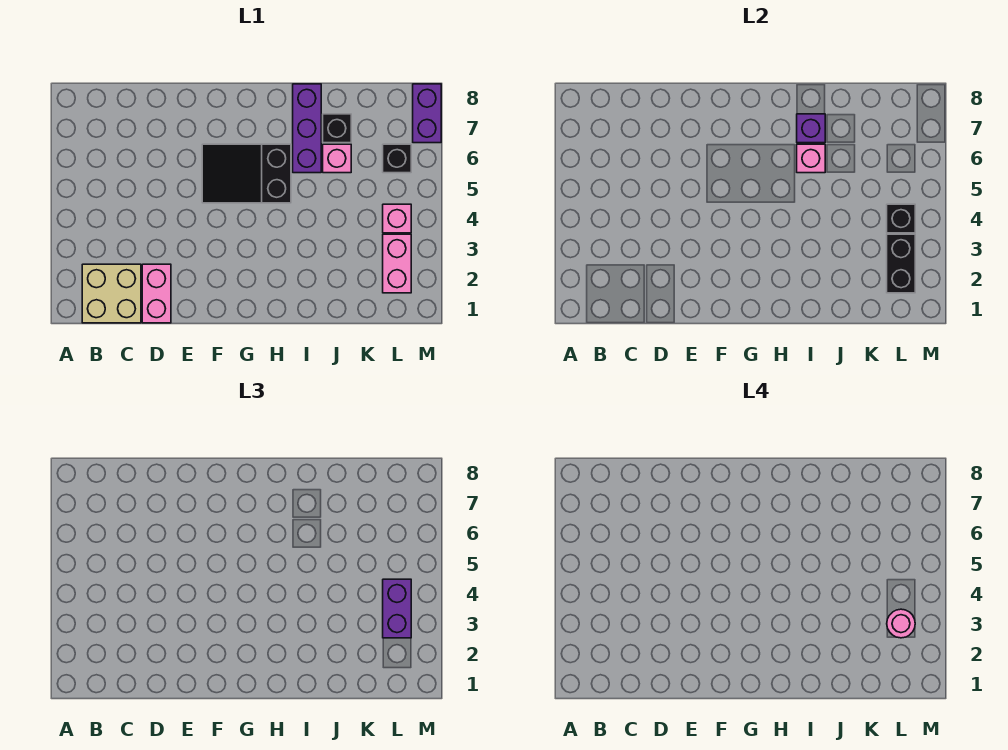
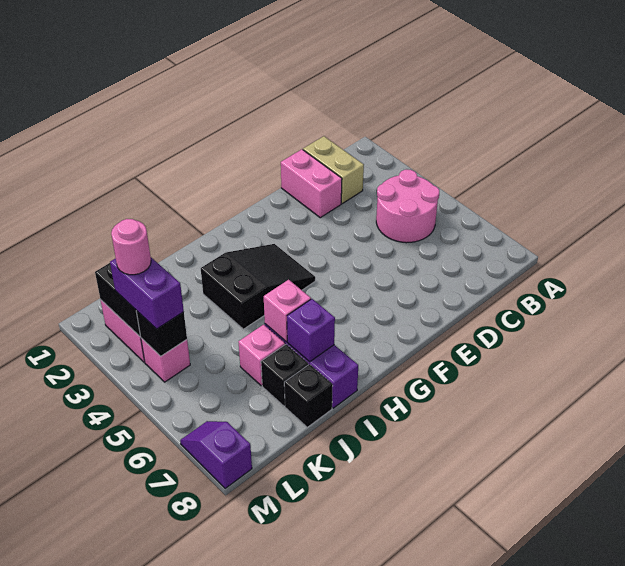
tan 2x2 brick [82,264,141,323] -> tan 1x2 brick [303,136,364,203]
none -> pink 2x2 round brick [376,170,439,243]
black 2x3 slope [202,144,291,203] -> black 2x3 slope moved to [201,244,315,329]
black 1x1 brick [383,144,411,173] -> black 1x1 brick moved to [284,364,333,427]
purple 1x2 brick [413,84,441,143] -> purple 1x2 slope [180,421,252,488]

